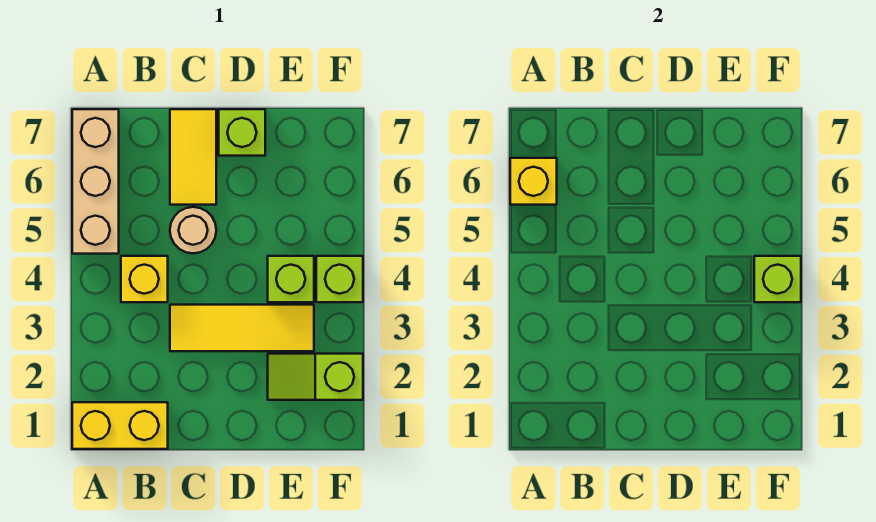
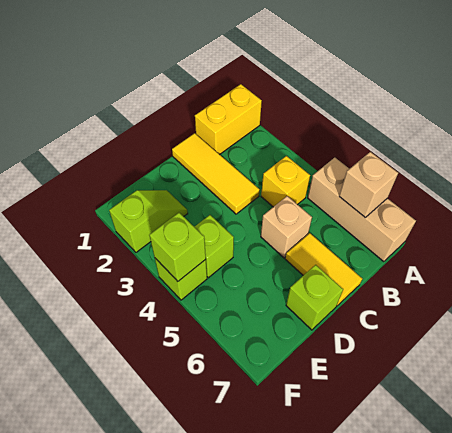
yellow 1x1 brick [510,158,557,205] -> tan 1x1 brick [339,152,398,217]
yellow 1x3 tile [170,305,314,351] -> yellow 1x3 tile turned to [172,133,259,214]
tan 1x1 round brick [170,207,216,253] -> tan 1x1 brick [261,196,312,258]

